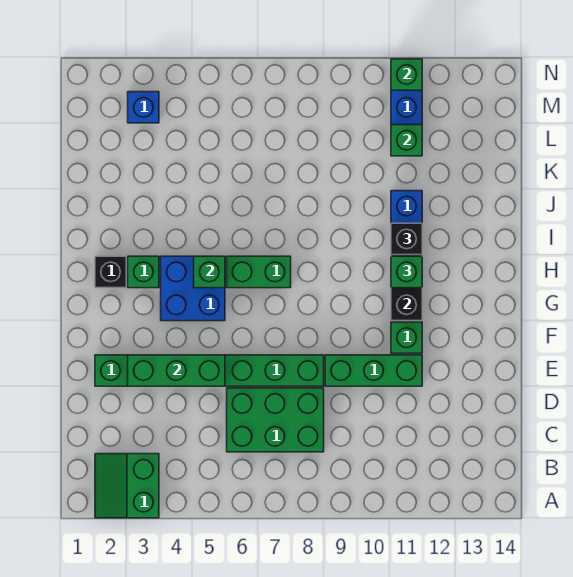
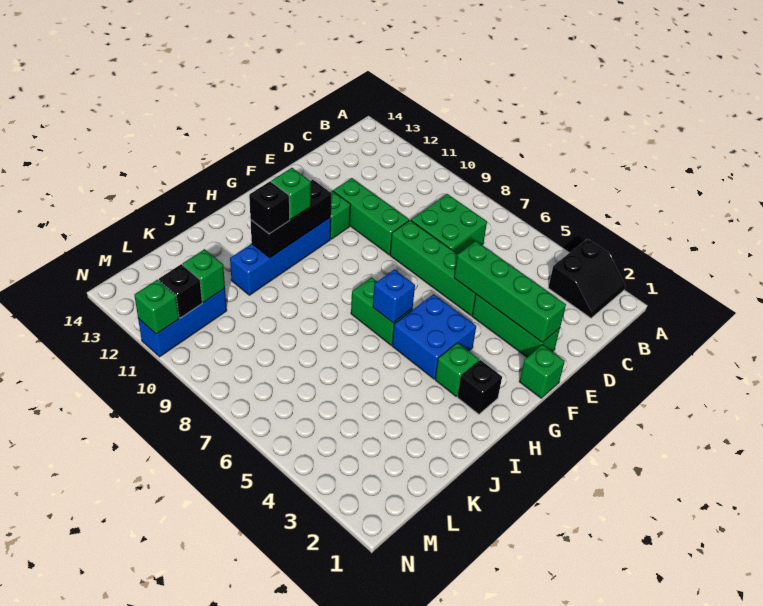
green 2x2 slope [95,454,159,518] -> black 2x2 slope [548,239,625,318]
green 2x3 brick [227,388,324,452] -> green 2x2 brick [411,194,487,254]
green 1x3 brick [128,355,225,386] -> green 1x4 brick [454,241,566,342]
green 1x1 brick [194,256,225,288] -> green 1x1 brick moved to [519,345,565,398]
blue 1x1 brick [128,92,159,123] -> blue 1x1 brick moved to [373,269,415,323]
none -> black 1x1 brick [159,264,202,318]

